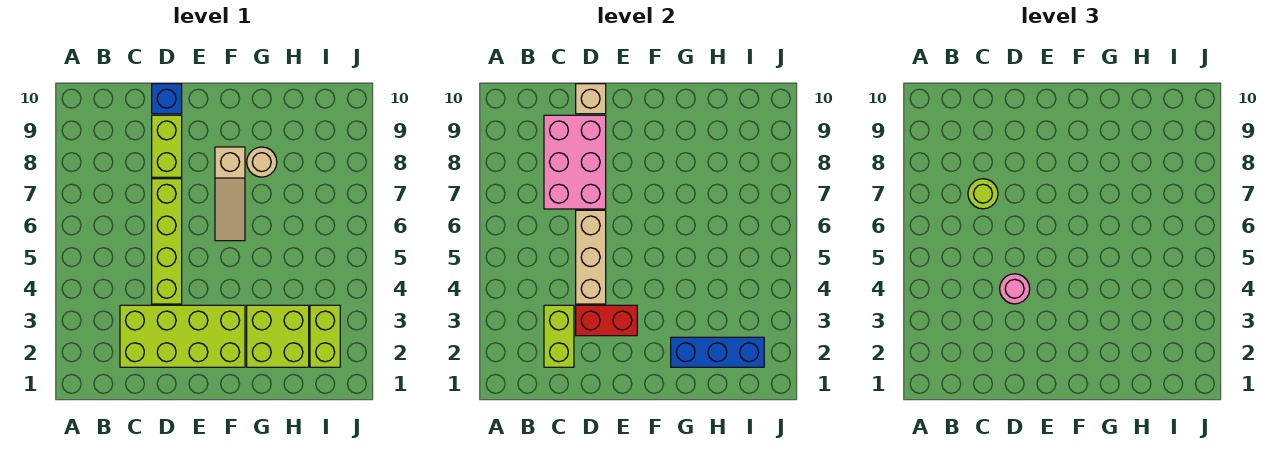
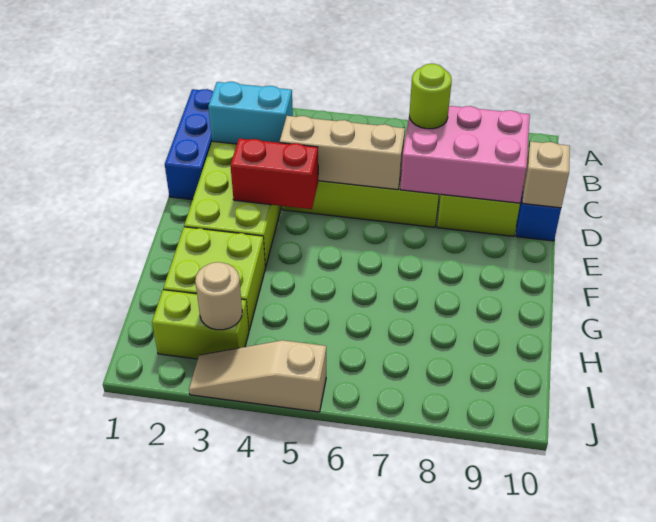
lime 1x2 brick [544,305,574,367] -> cyan 1x2 brick [208,82,293,144]
red 1x2 brick [576,305,637,336] -> red 1x2 brick turned to [230,138,318,209]
pink 1x1 round brick [1000,274,1030,304] -> none
tan 1x3 slope [215,147,245,241] -> tan 1x3 slope moved to [189,340,326,412]
blue 1x3 brick [671,337,764,367] -> blue 1x3 brick moved to [165,89,213,200]
tan 1x1 round brick [247,147,277,177] -> tan 1x1 round brick moved to [195,262,242,330]

